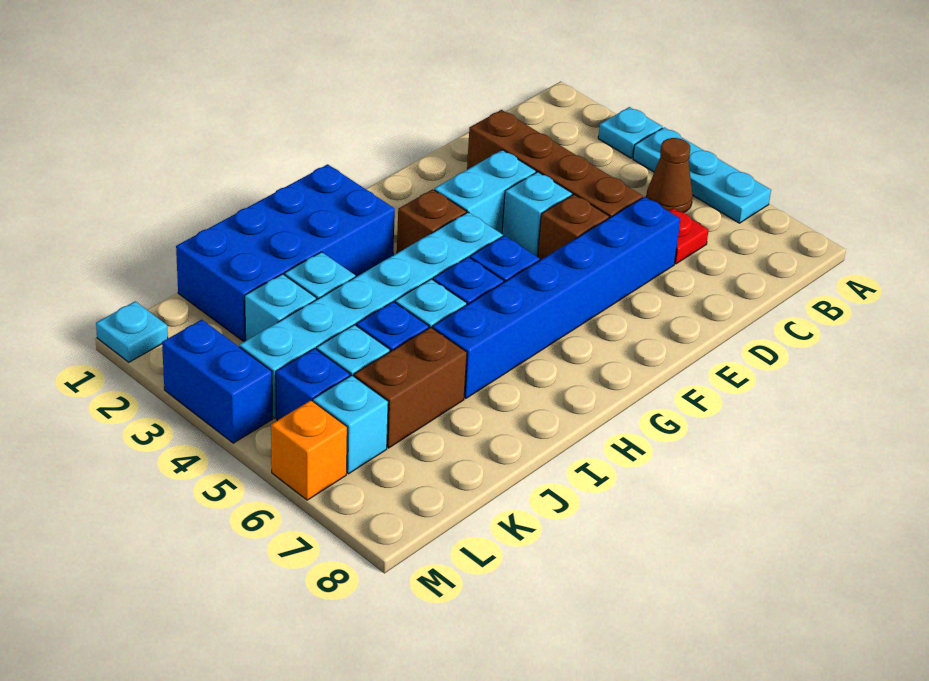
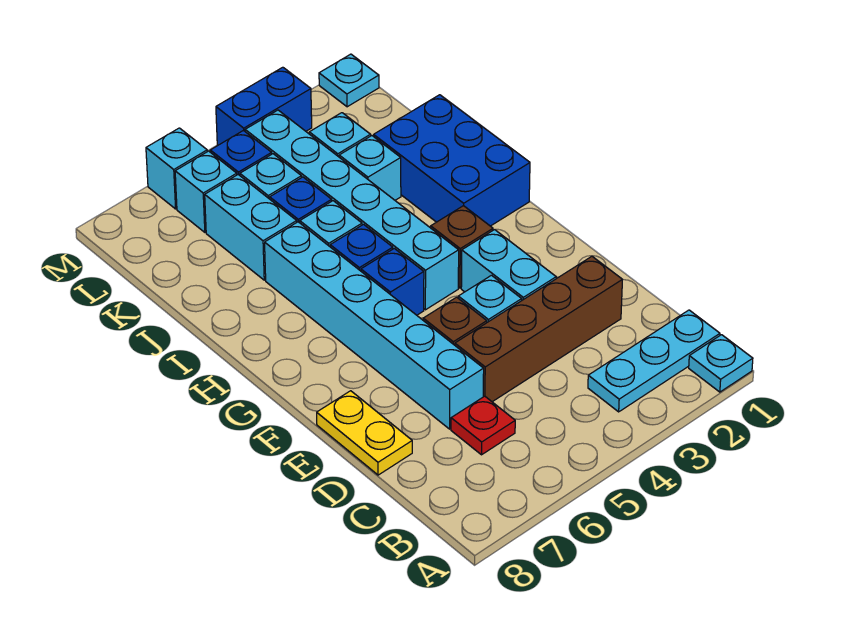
cyan 1x1 plate [598,107,662,158] -> cyan 1x1 plate moved to [689,335,753,392]
cyan 1x3 plate [633,127,771,223] -> cyan 1x3 plate moved to [588,310,720,412]
brown 1x1 cone [646,138,693,213] -> none
blue 1x6 brick [432,197,680,399] -> cyan 1x6 brick [265,222,484,429]
none -> yellow 1x2 plate [317,391,412,475]
blue 2x4 brick [176,164,395,342] -> blue 2x3 brick [374,95,530,226]
brown 1x2 brick [354,327,467,448] -> cyan 1x2 brick [205,175,297,280]
orange 1x1 brick [271,400,347,500] -> cyan 1x1 brick [146,128,207,209]

